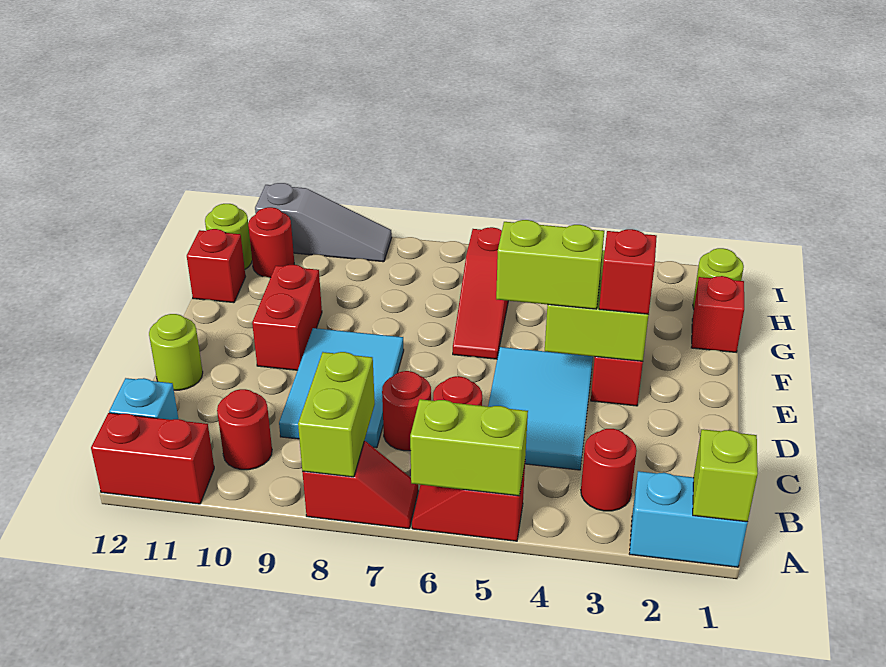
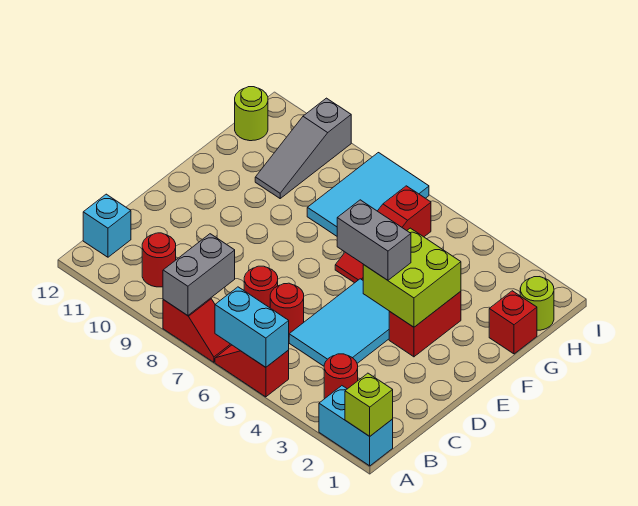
lime 1x2 brick [410,399,528,496] -> cyan 1x2 brick [215,287,289,367]
lime 1x2 brick [298,352,375,477] -> grey 1x2 brick [163,234,235,316]
red 1x2 brick [91,413,214,504] -> none
cyan 2x3 tile [279,328,404,448] -> cyan 2x3 tile moved to [307,153,429,236]
lime 1x1 round brick [149,314,203,390] -> none
red 1x1 brick [599,229,657,314] -> none
lime 1x2 brick [496,220,604,309] -> grey 1x2 brick [337,200,411,280]
red 1x2 brick [252,265,322,370] -> none
red 1x1 brick [187,229,246,303] -> none
red 1x1 round brick [248,207,294,278] -> none
grey 1x3 slope [255,183,392,262] -> grey 1x3 slope turned to [255,98,351,198]

